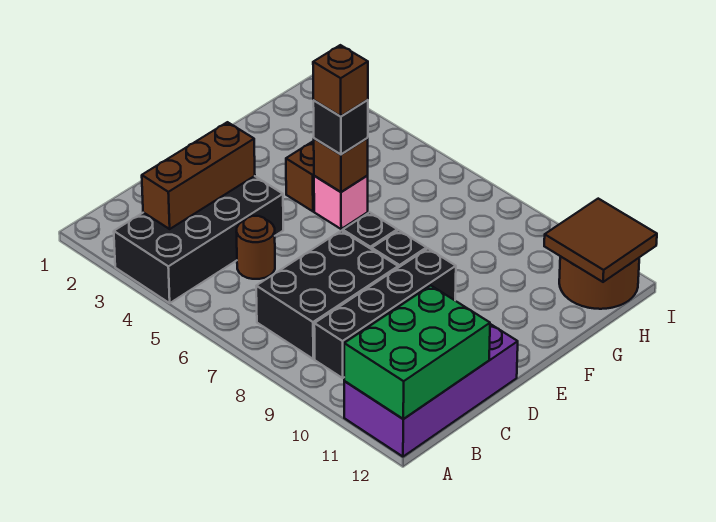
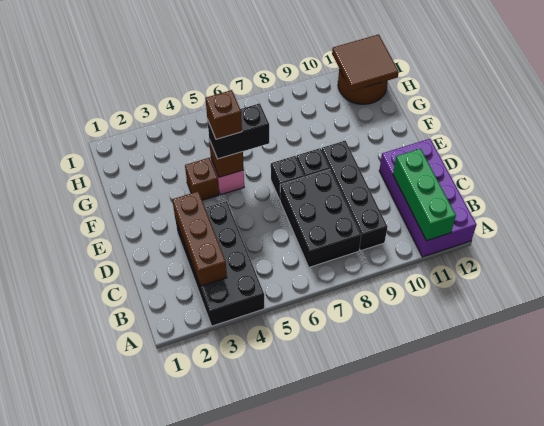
green 2x3 brick [344,286,490,419] -> green 1x3 brick [393,149,456,241]
brown 1x1 round brick [237,216,275,279] -> none
black 1x1 brick [313,100,368,154] -> black 1x2 brick [207,103,269,159]

